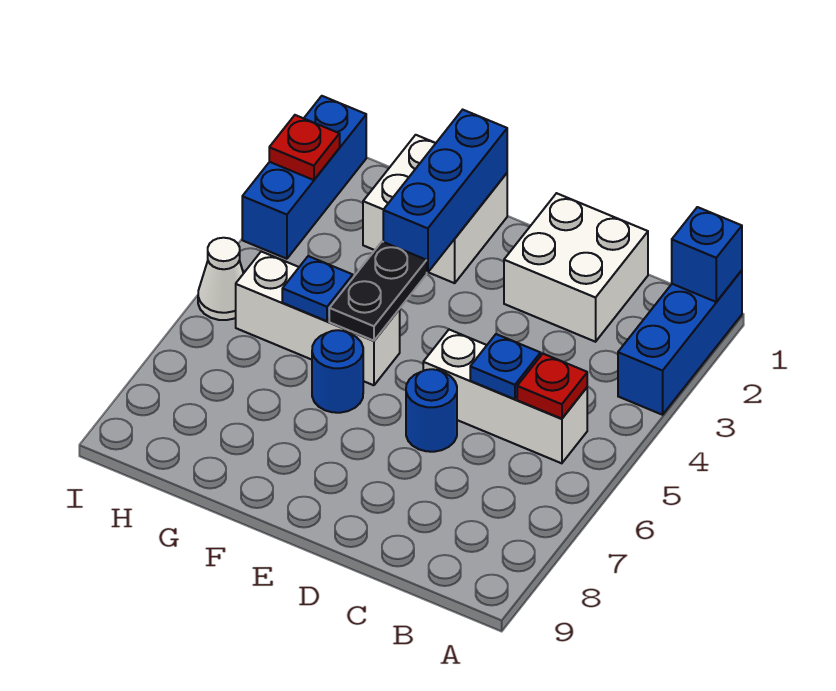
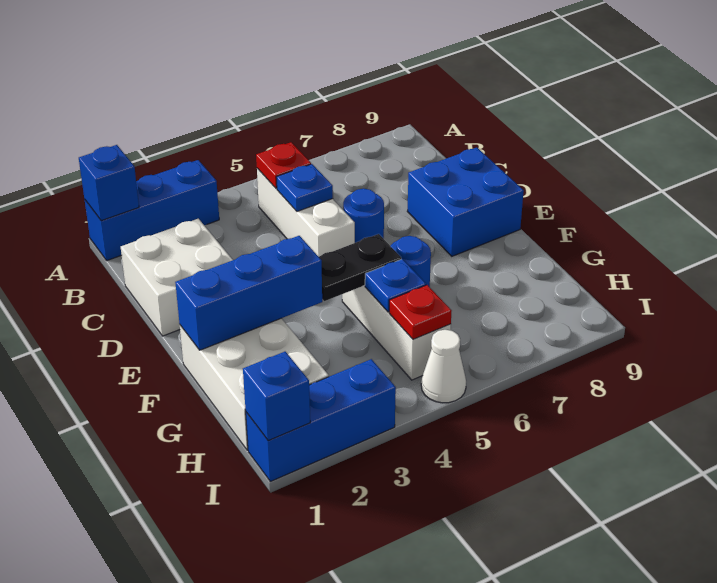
none -> blue 2x2 brick [407,148,524,256]
white 2x2 brick [363,135,507,283] -> white 2x3 brick [180,318,329,450]
none -> blue 1x1 brick [243,352,310,441]
red 1x1 plate [269,115,340,180] -> red 1x1 plate moved to [389,285,452,340]

